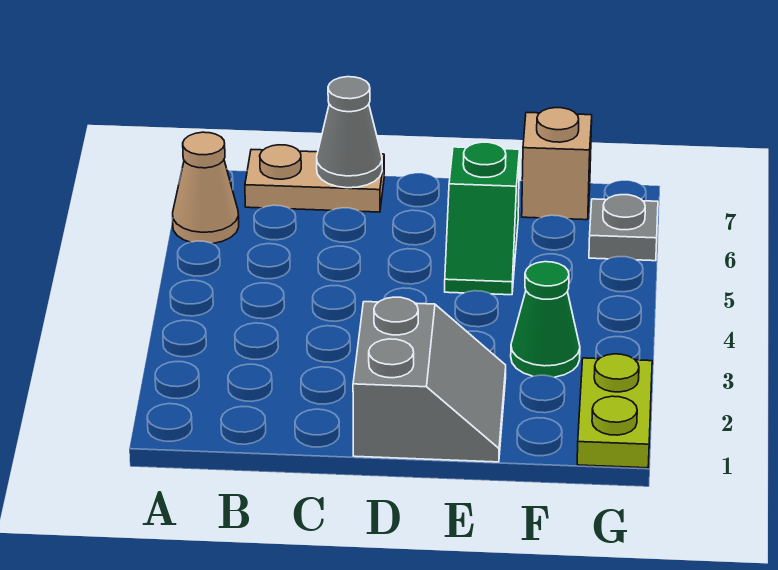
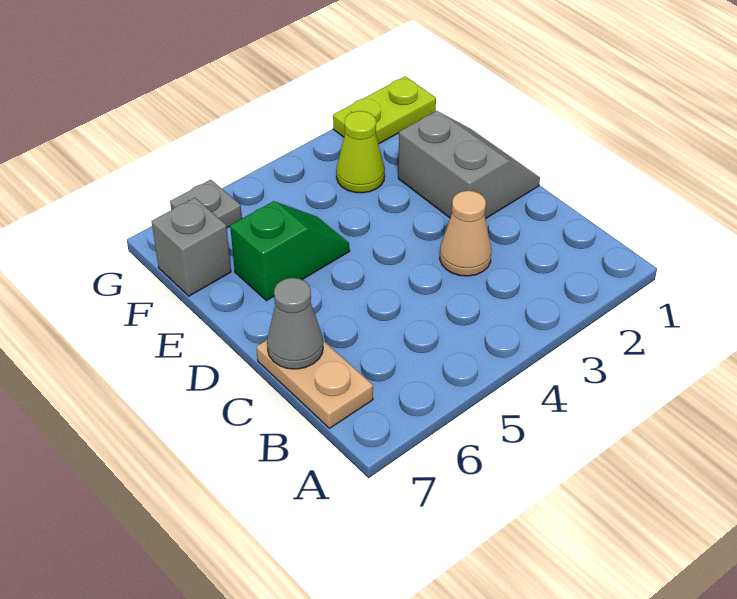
tan 1x1 cone [173,132,239,244] -> tan 1x1 cone moved to [440,191,491,276]
grey 2x2 slope [353,297,506,462] -> grey 2x2 slope turned to [398,111,540,219]
green 1x1 cone [511,262,580,377] -> lime 1x1 cone [336,111,385,193]
tan 1x1 brick [522,108,592,220] -> grey 1x1 brick [152,198,231,296]

